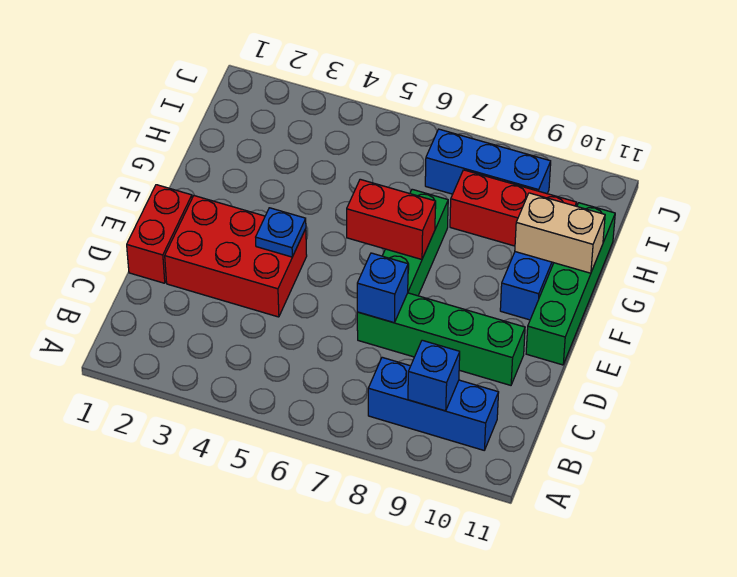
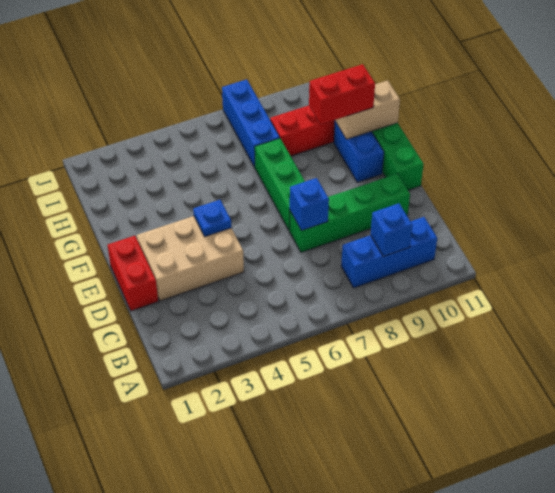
red 2x3 brick [165,196,307,317] -> tan 2x3 brick [137,216,244,301]
red 1x2 brick [347,179,436,259] -> red 1x2 brick moved to [309,64,375,124]
blue 1x3 brick [425,129,551,194] -> blue 1x3 brick turned to [222,79,280,167]

